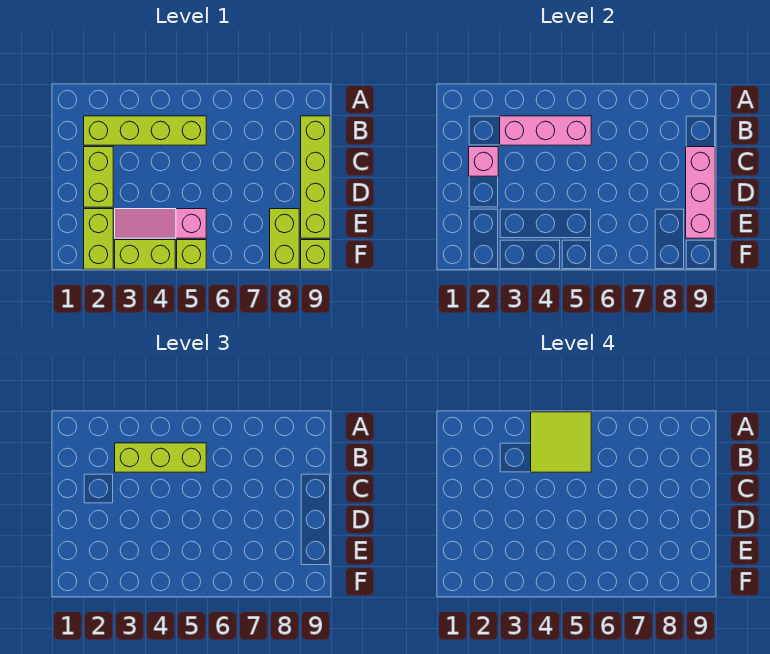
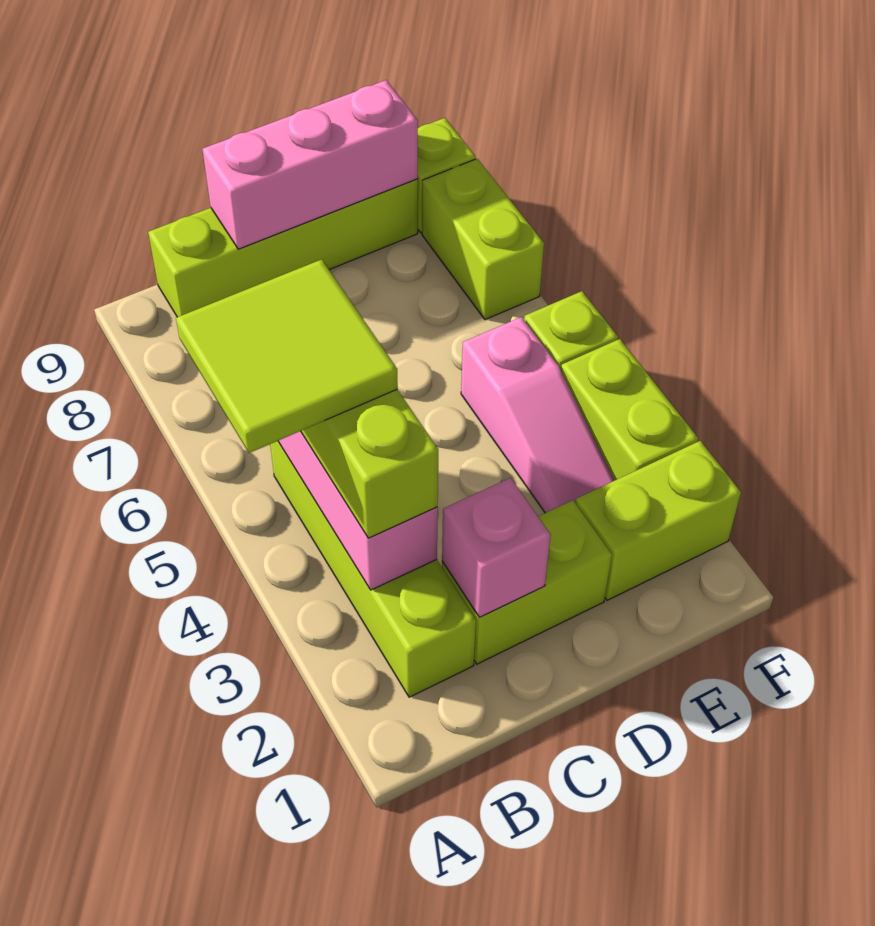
lime 1x2 brick [270,209,299,269] -> lime 1x2 brick turned to [422,159,544,320]

